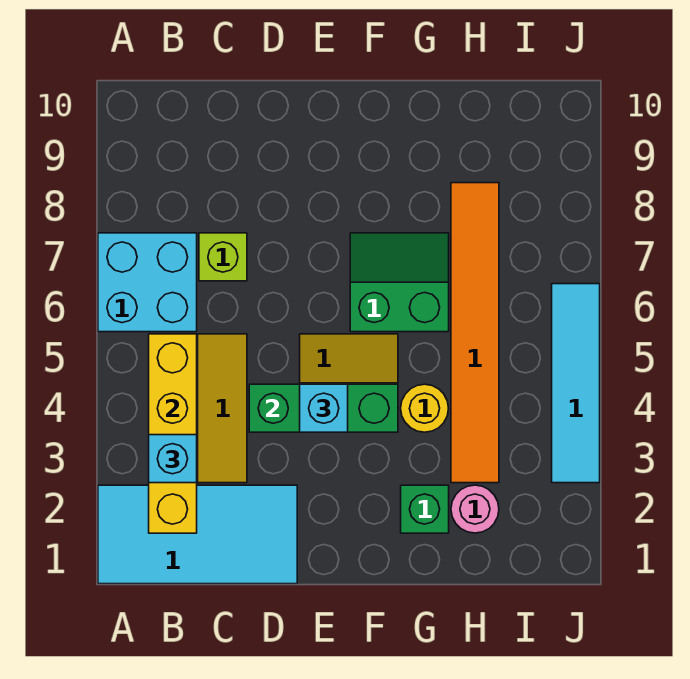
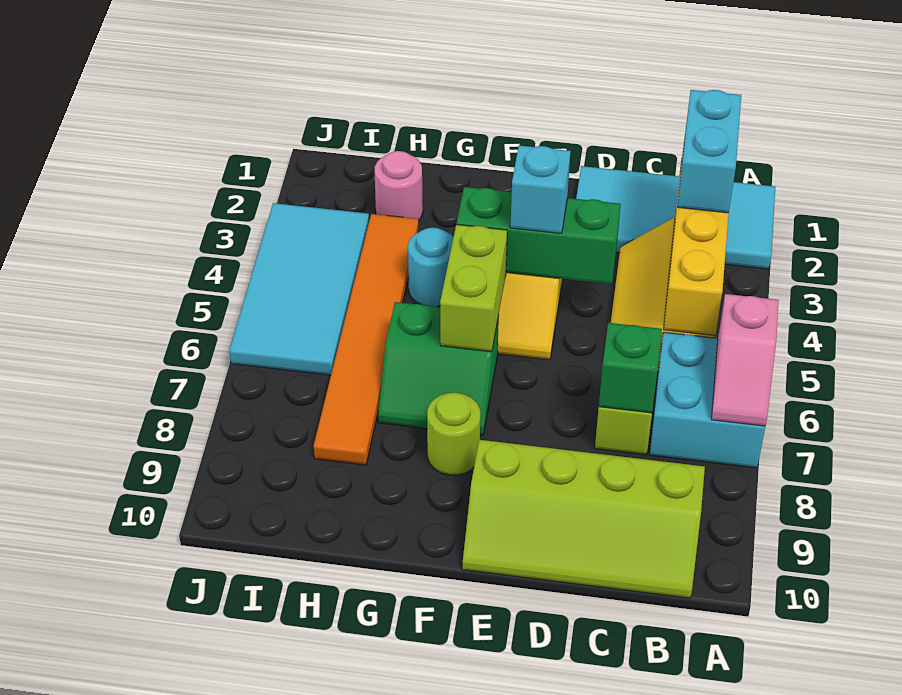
none -> pink 1x2 slope [711,294,779,426]
cyan 1x1 brick [149,435,197,483] -> cyan 1x2 brick [677,90,741,213]
none -> lime 2x4 slope [462,440,705,598]
none -> lime 1x2 brick [440,224,507,352]
none -> lime 1x1 round brick [427,393,480,475]
green 1x1 brick [401,485,449,533] -> green 1x1 brick moved to [599,323,662,413]
yellow 1x1 round brick [401,384,449,432] -> cyan 1x1 round brick [408,227,453,307]
cyan 1x4 tile [552,284,600,483] -> cyan 2x4 tile [229,203,369,375]

